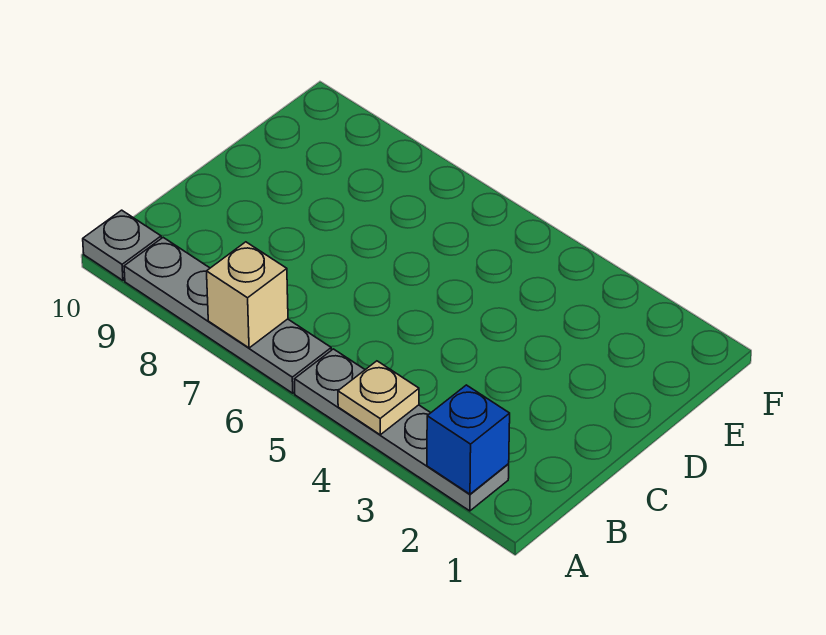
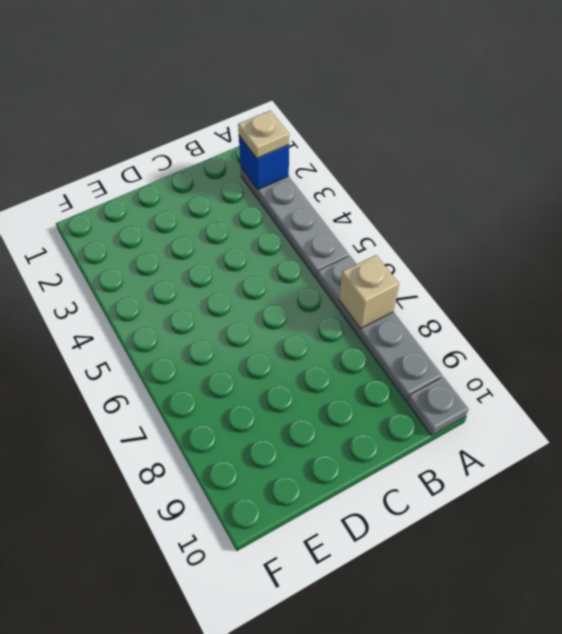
tan 1x1 plate [338,361,419,435] -> tan 1x1 plate moved to [238,111,289,158]

